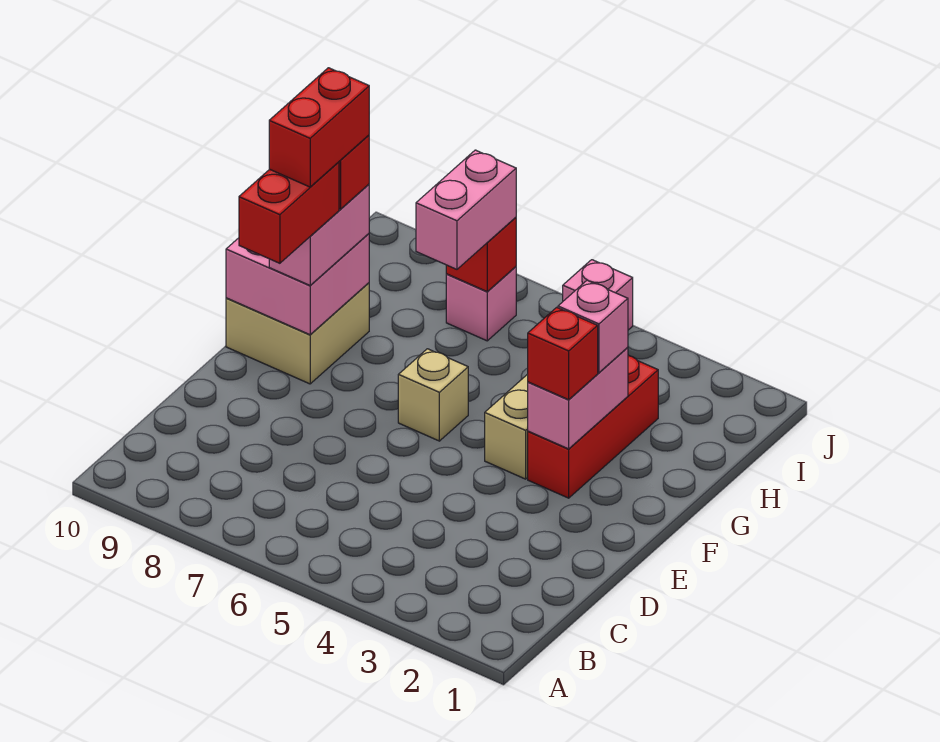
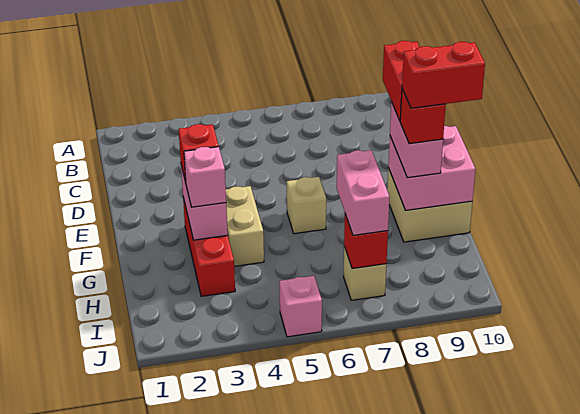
red 1x2 brick [269,68,369,187] -> red 1x2 brick turned to [402,42,485,108]
pink 1x1 brick [446,267,516,341] -> tan 1x1 brick [344,247,386,300]

